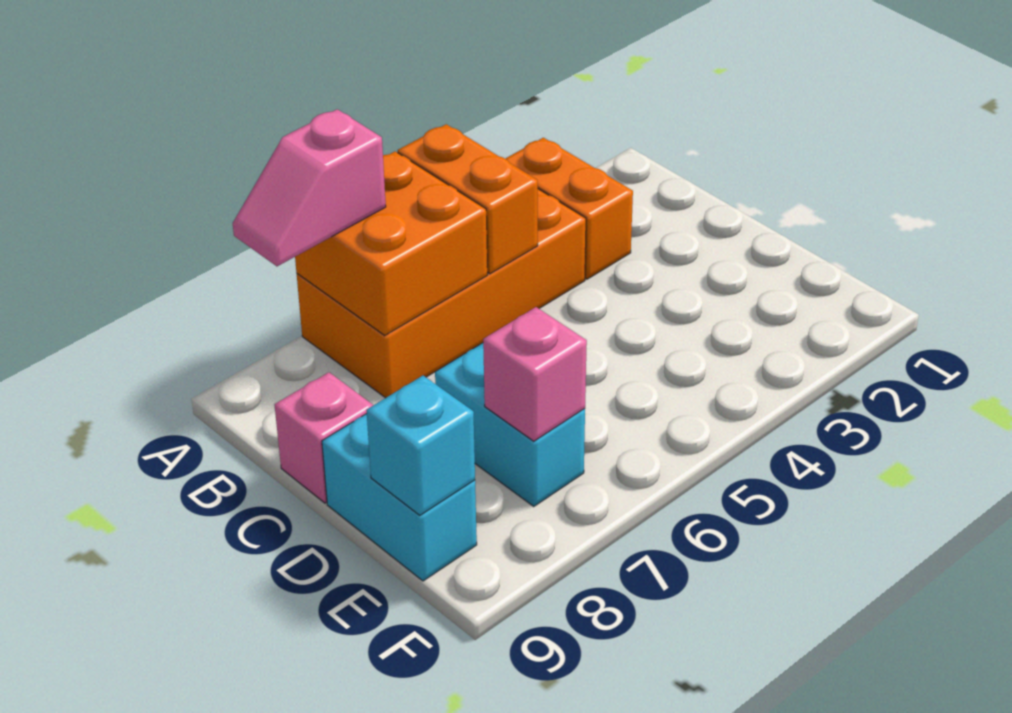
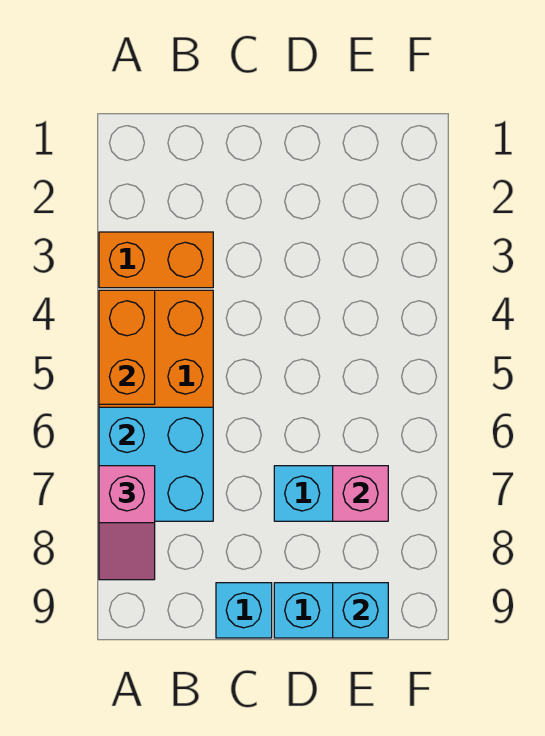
orange 1x2 brick [398,124,538,274] -> orange 1x2 brick turned to [99,290,155,404]
orange 2x2 brick [295,151,488,335] -> cyan 2x2 brick [99,407,213,521]
pink 1x1 brick [274,372,373,503] -> cyan 1x1 brick [216,583,272,638]

